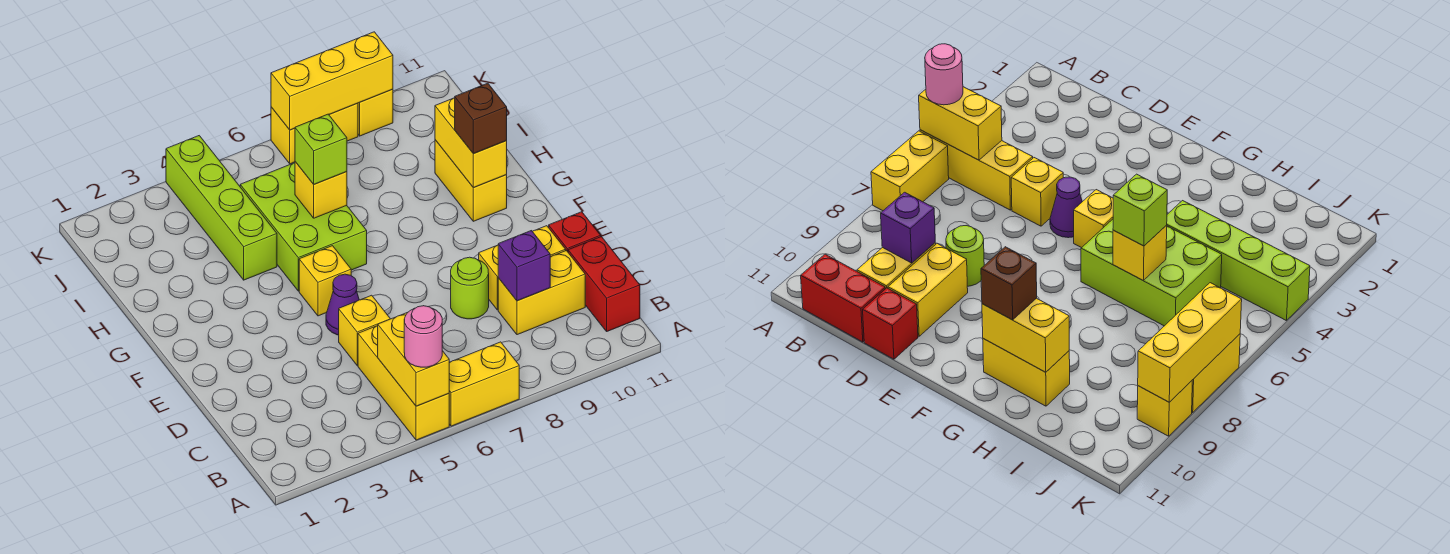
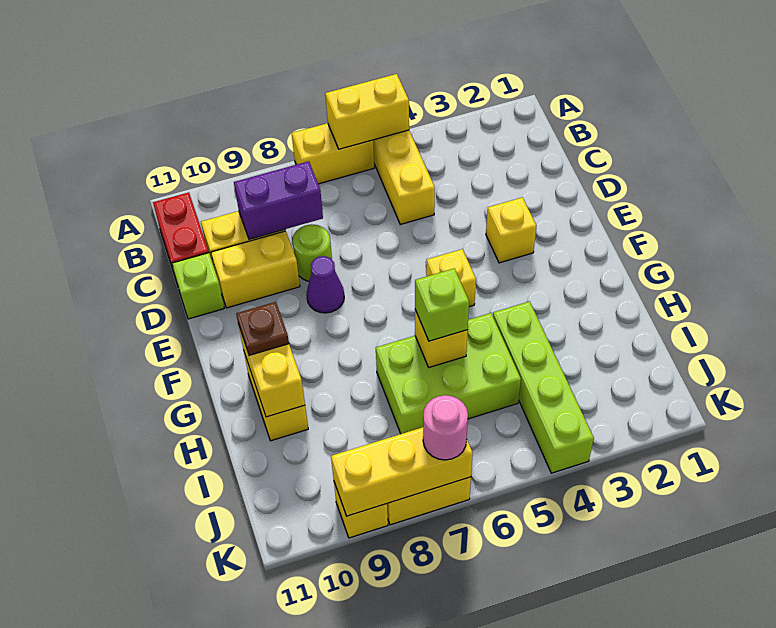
yellow 1x2 brick [378,312,449,406] -> yellow 1x2 brick turned to [325,74,409,149]
pink 1x1 round brick [404,306,442,367] -> pink 1x1 round brick moved to [423,395,468,460]
purple 1x1 brick [498,231,550,301] -> purple 1x2 brick [234,161,323,239]
yellow 1x1 brick [339,295,390,366] -> yellow 1x1 brick moved to [486,197,537,263]
red 1x1 brick [549,212,601,252] -> lime 1x1 brick [172,253,224,319]
purple 1x1 cone [326,274,359,335] -> purple 1x1 cone moved to [307,256,344,313]
lime 2x3 brick [240,163,367,291] -> lime 2x3 brick turned to [376,313,521,434]
brown 1x1 brick [455,83,507,154] -> brown 1x1 plate [236,302,289,355]

